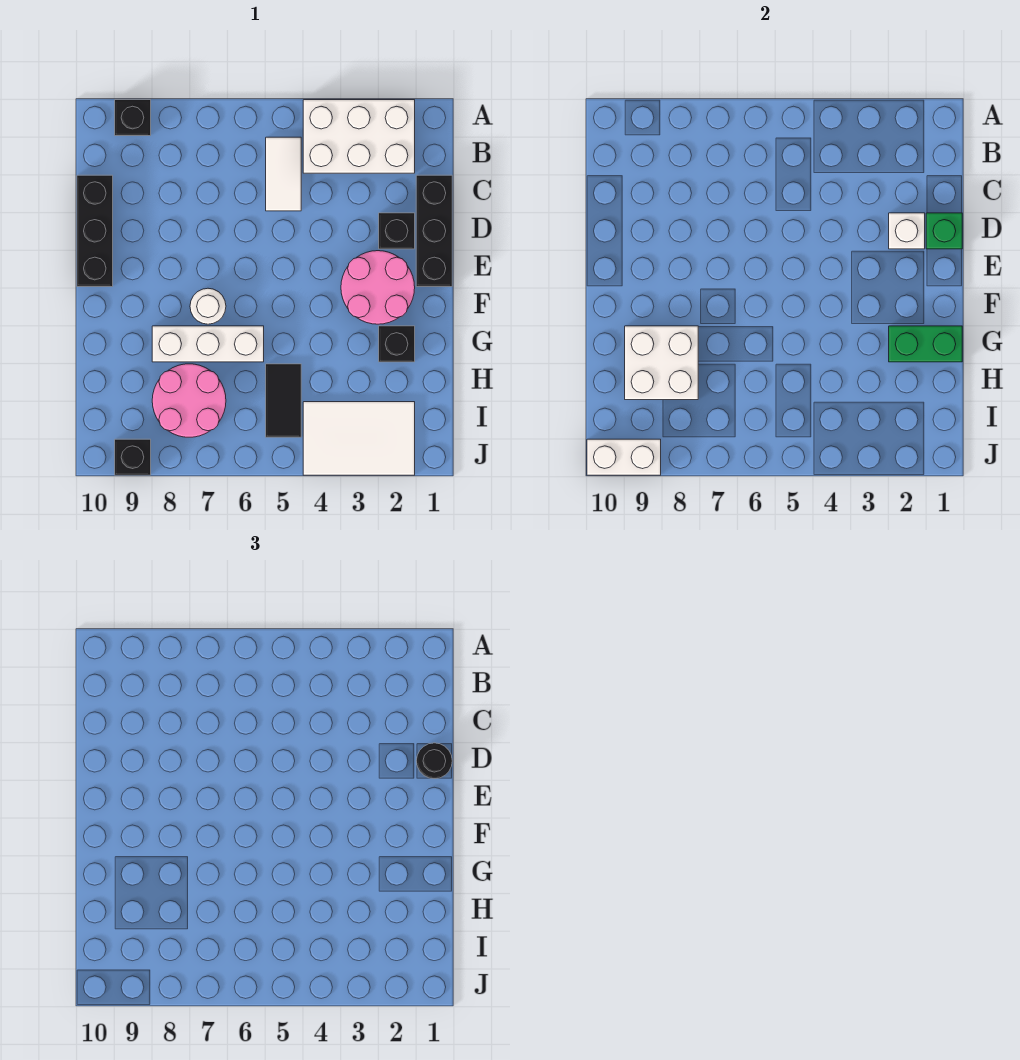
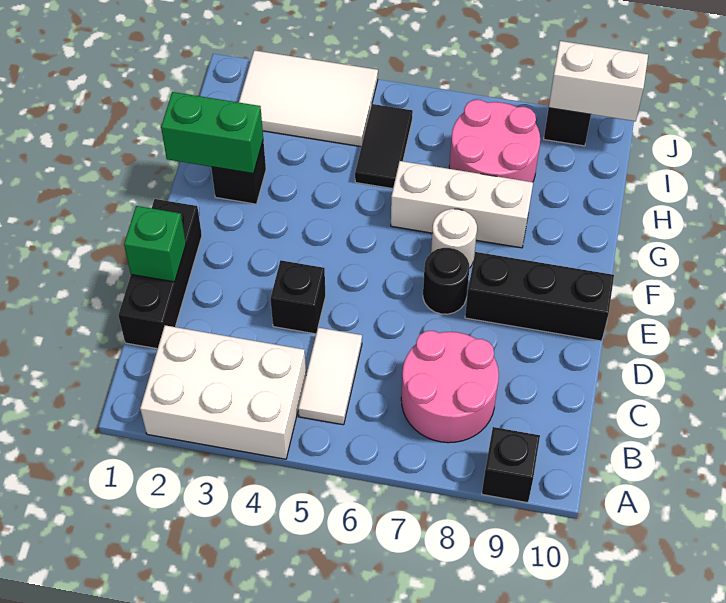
black 1x3 brick [77,175,113,287] -> black 1x3 brick turned to [465,252,614,341]
black 1x1 round brick [416,743,452,779] -> black 1x1 round brick moved to [423,248,469,314]
black 1x1 brick [379,213,415,249] -> black 1x1 brick moved to [270,260,326,334]
white 1x1 brick [889,213,925,249] -> none
pink 2x2 round brick [341,251,415,324] -> pink 2x2 round brick moved to [401,331,499,443]
white 2x2 brick [625,326,698,400] -> none

